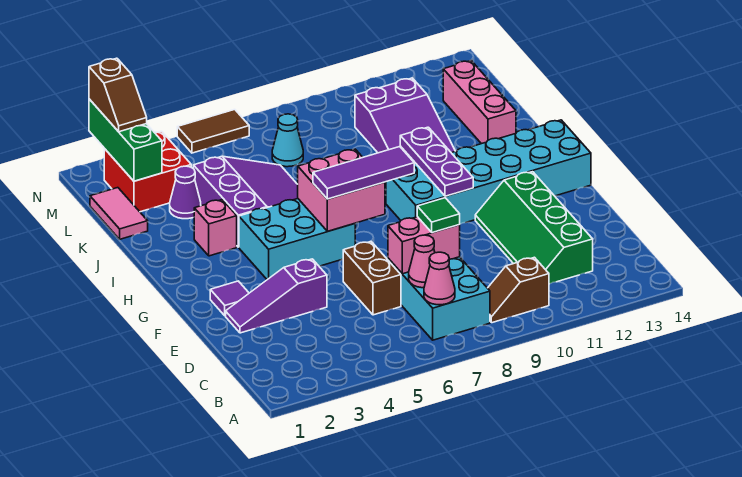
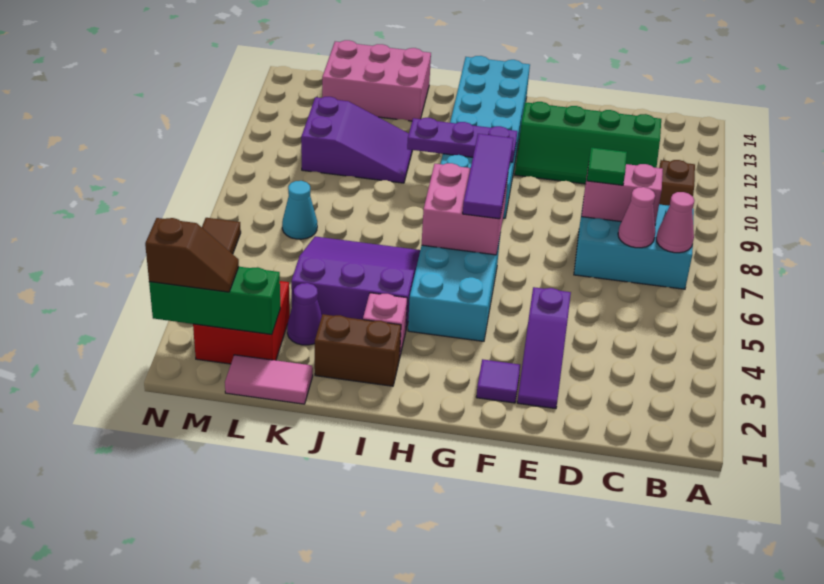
brown 1x2 brick [343,241,401,315] -> brown 1x2 brick moved to [315,314,401,386]
pink 1x2 brick [388,217,460,274] -> pink 1x2 brick turned to [582,164,663,224]
pink 1x3 brick [443,61,516,144] -> pink 2x3 brick [322,40,431,121]

